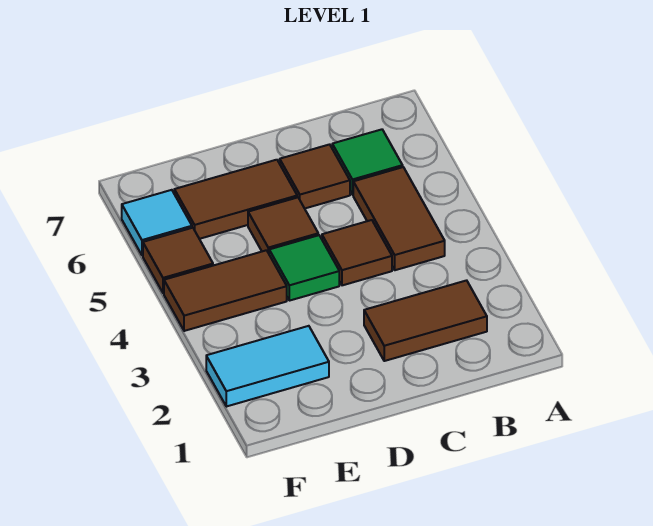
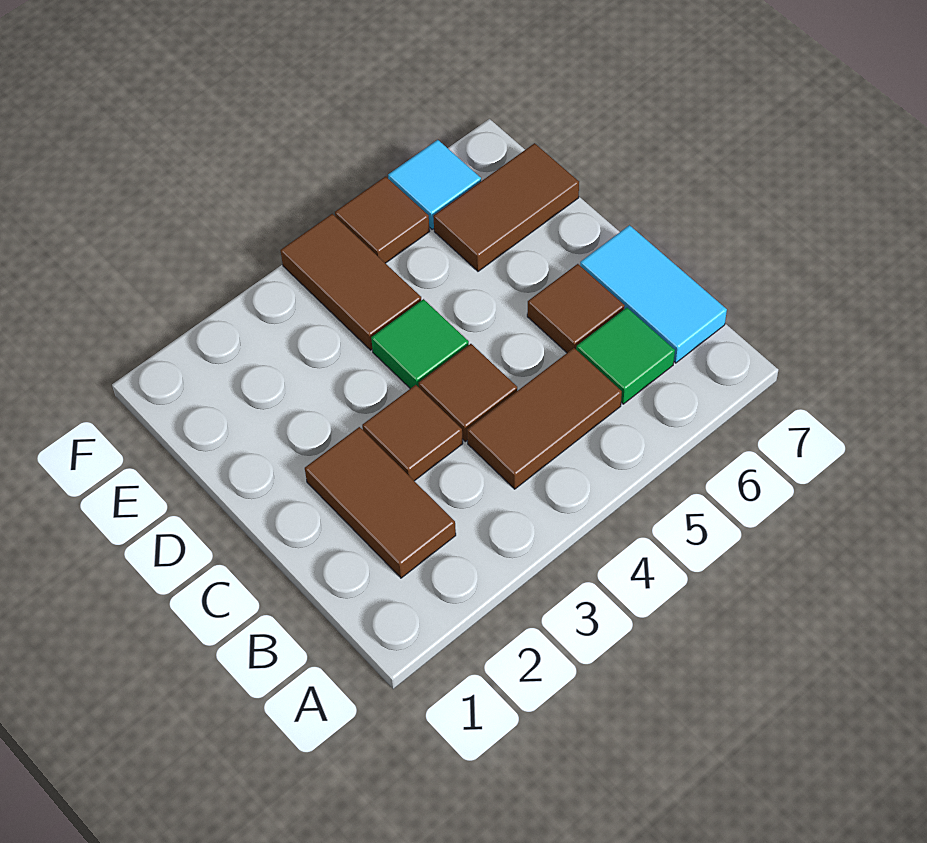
brown 1x1 tile [248,197,318,253] -> brown 1x1 tile moved to [362,385,463,481]
brown 1x2 tile [174,160,297,239] -> brown 1x2 tile turned to [433,143,579,271]
cyan 1x2 tile [206,326,329,407] -> cyan 1x2 tile moved to [580,225,727,363]

